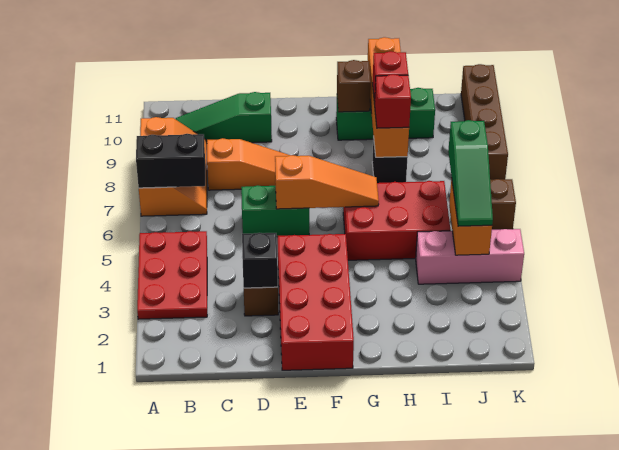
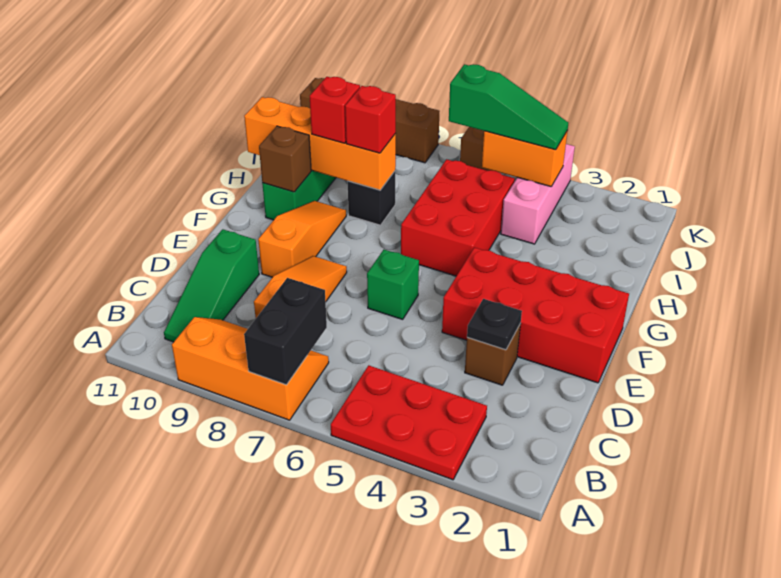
black 1x1 brick [242,233,278,288] -> black 1x1 plate [467,299,522,350]
green 1x2 brick [241,185,309,237] -> green 1x1 brick [367,250,419,319]
orange 1x3 slope [275,155,379,209] -> orange 1x3 slope moved to [258,201,346,277]

